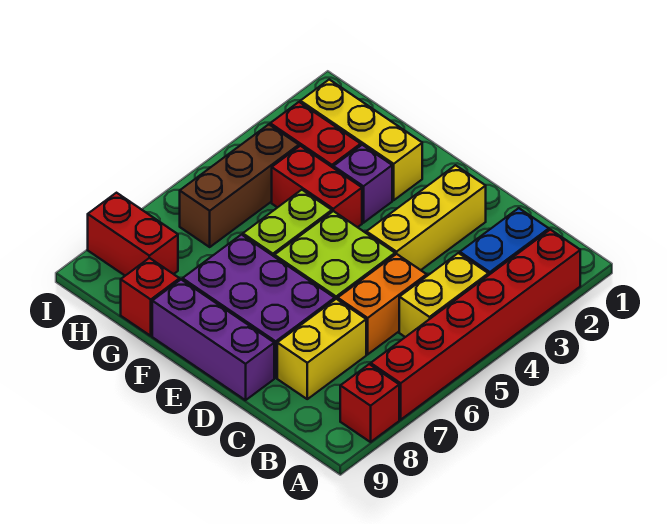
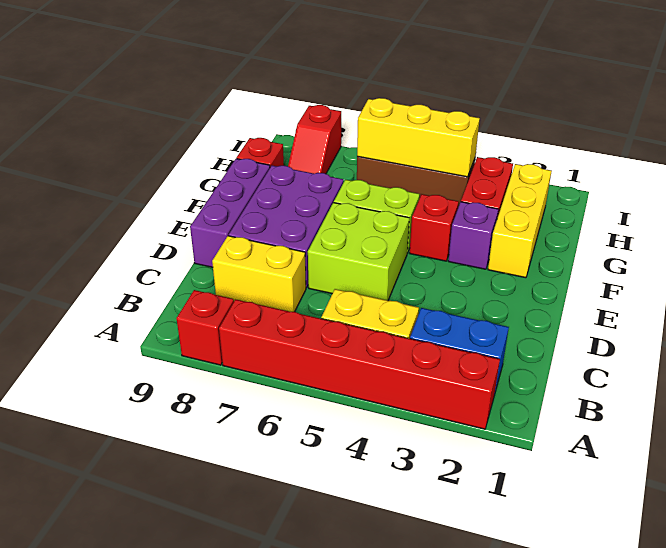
orange 1x2 brick [338,254,427,354] -> none
yellow 1x3 brick [366,165,486,270] -> yellow 1x3 brick moved to [357,98,480,177]
red 1x2 brick [272,146,362,227] -> red 1x1 brick [410,194,459,261]
red 1x2 brick [88,193,178,276] -> red 1x2 slope [288,105,341,174]

